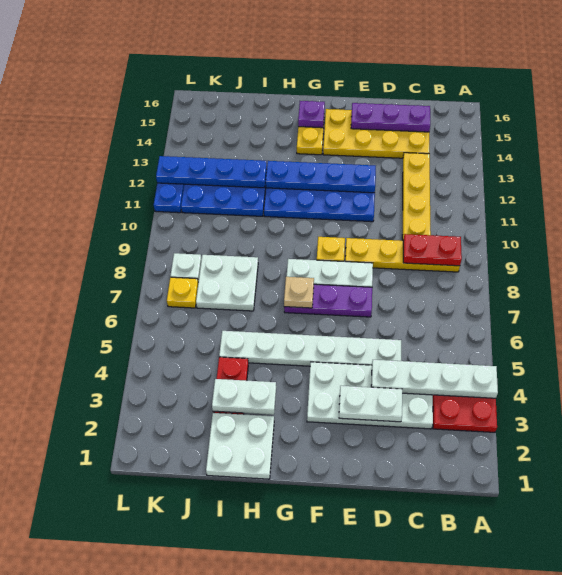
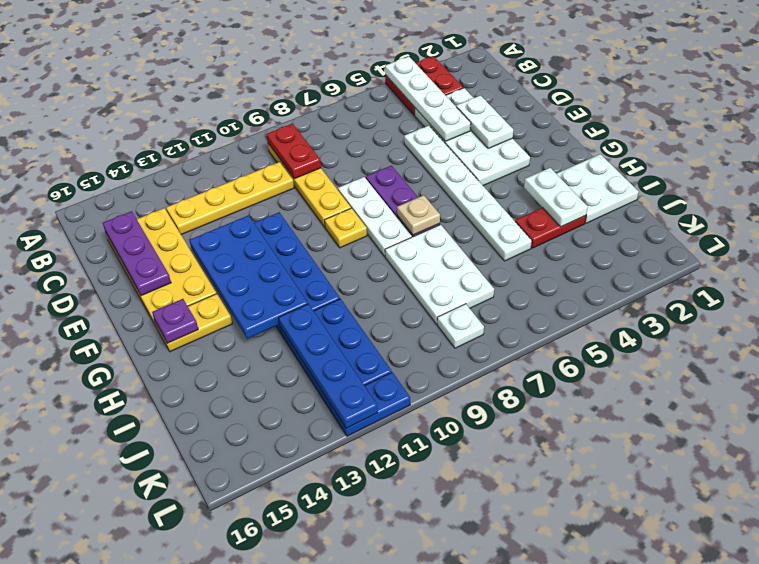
blue 1x4 plate [266,161,376,193] -> blue 2x4 plate [190,215,308,339]
white 2x2 plate [196,255,258,311] -> white 2x3 plate [385,225,494,324]
yellow 1x1 plate [167,277,198,308] -> none

